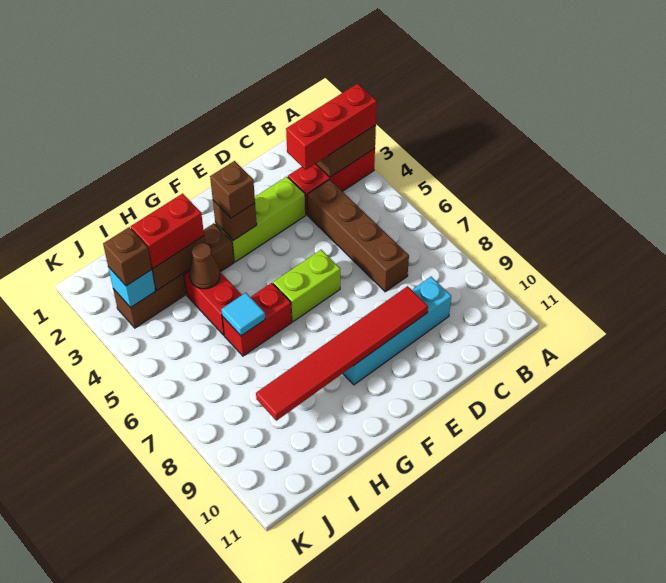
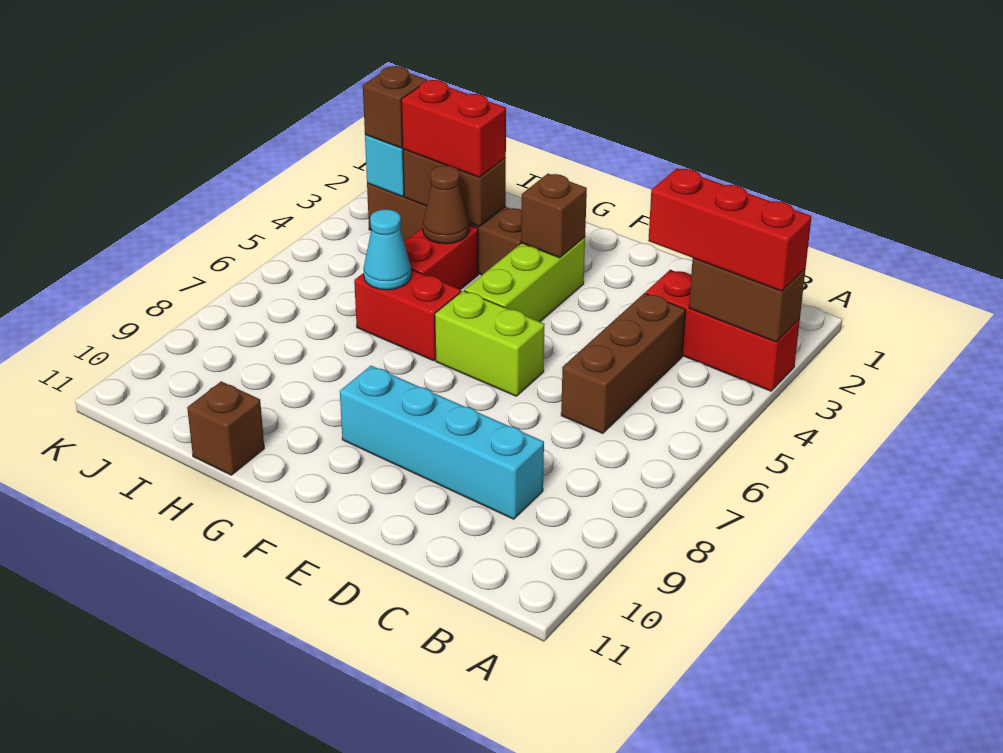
brown 1x4 brick [307,180,409,292] -> brown 1x3 brick [561,293,686,433]
lime 1x3 brick [215,176,306,262] -> lime 1x3 brick turned to [464,237,585,322]
red 1x6 tile [256,286,428,421] -> none
brown 1x1 brick [210,161,255,218] -> brown 1x1 brick moved to [187,381,264,475]
cyan 1x1 tile [221,293,265,336] -> cyan 1x1 cone [363,209,411,290]

